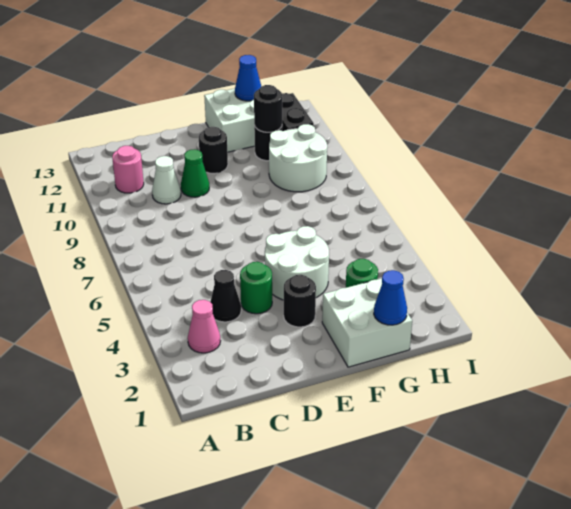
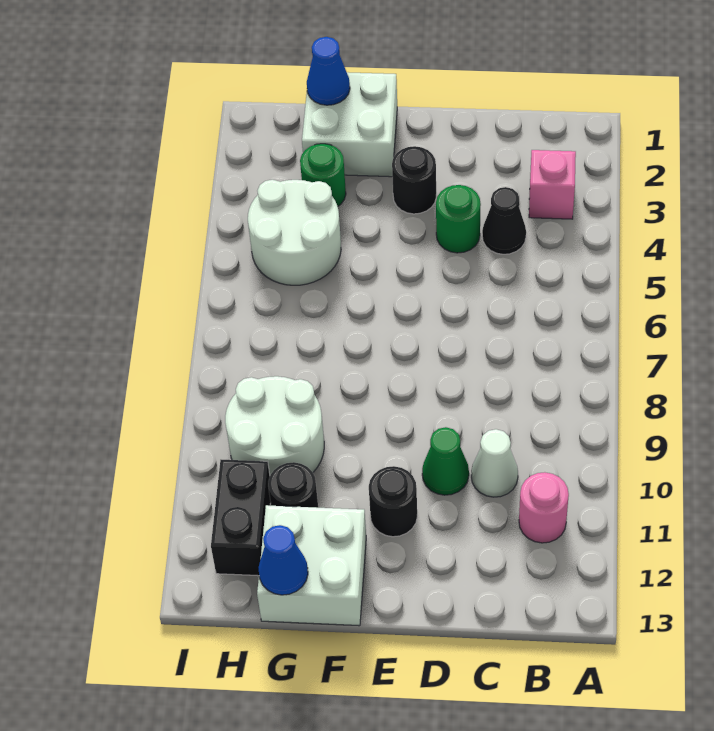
pink 1x1 cone [188,300,220,353] -> pink 1x1 brick [529,150,576,219]
white 2x2 round brick [265,226,329,300] -> white 2x2 round brick moved to [248,180,341,285]
black 1x1 round brick [254,85,282,132] -> none

